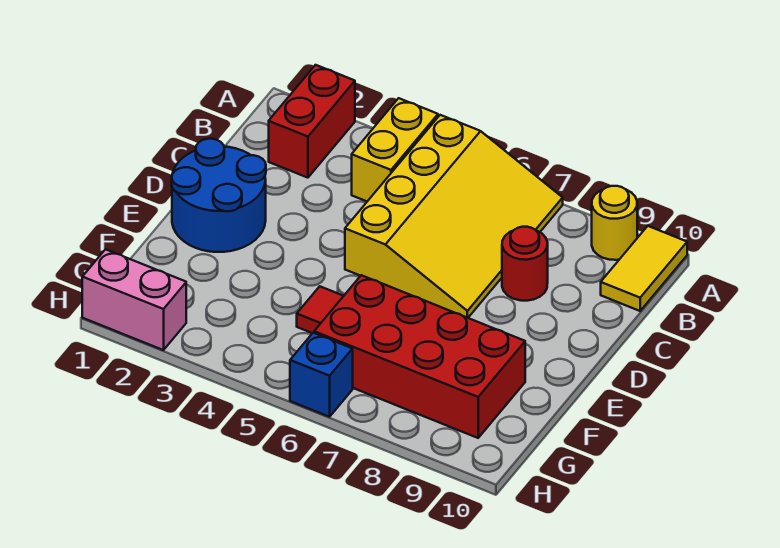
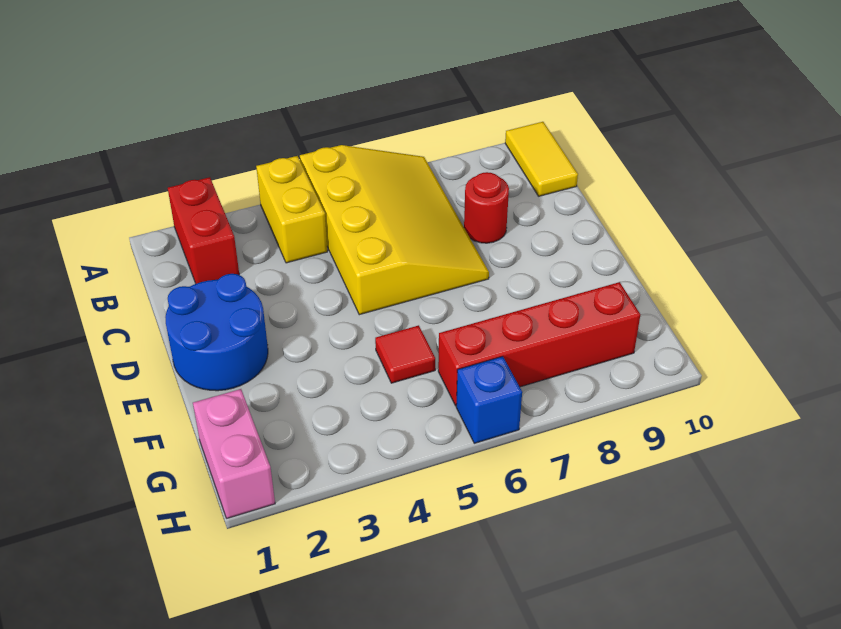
yellow 1x1 round brick [592,186,637,260] -> none
red 2x4 brick [314,275,525,438] -> red 1x4 brick [438,282,640,406]
pink 1x2 brick [82,249,186,350] -> pink 1x2 brick turned to [193,389,275,518]

